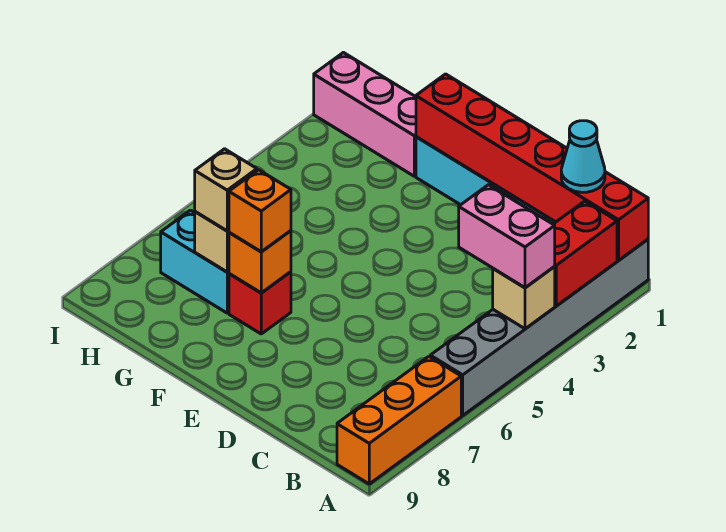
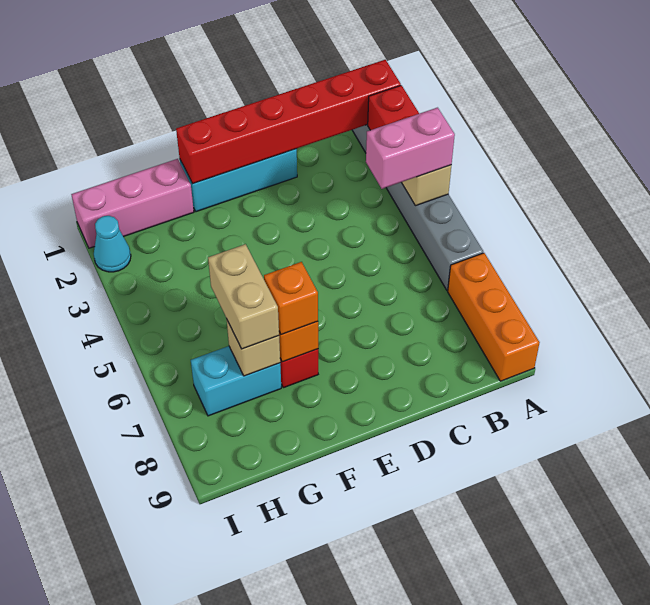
cyan 1x1 cone [561,121,605,192] -> cyan 1x1 cone moved to [94,216,131,272]
tan 1x1 brick [195,149,257,231] -> tan 1x2 brick [208,244,279,349]

